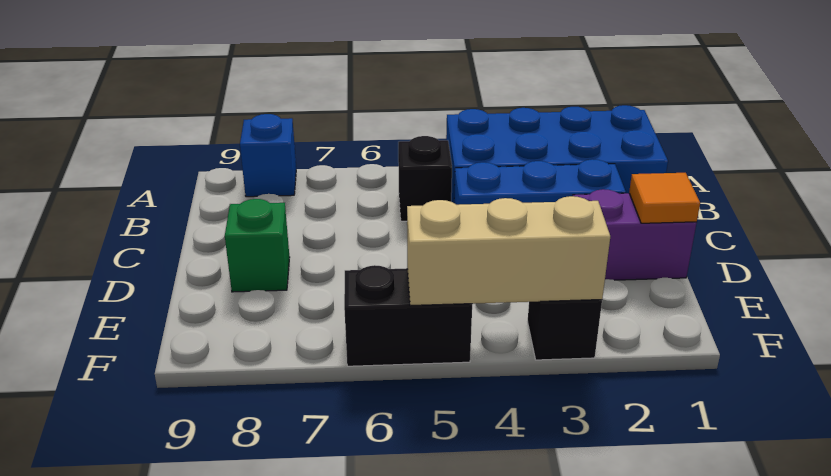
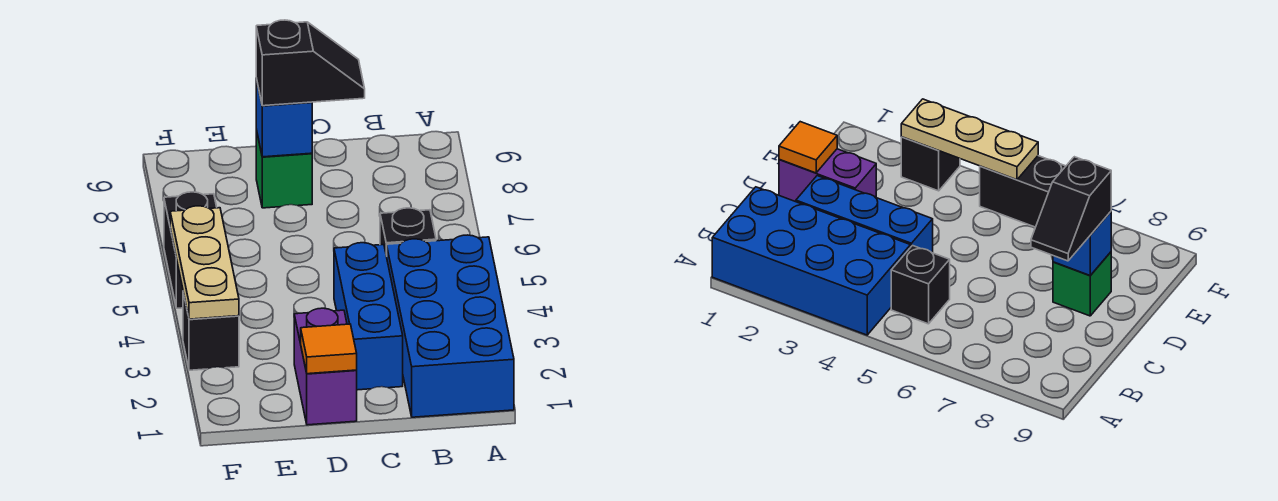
blue 1x1 brick [240,114,296,197] -> blue 1x1 brick moved to [256,79,312,157]
none -> black 1x2 slope [256,20,365,106]
tan 1x3 brick [407,196,610,306] -> tan 1x3 plate [170,206,239,319]

